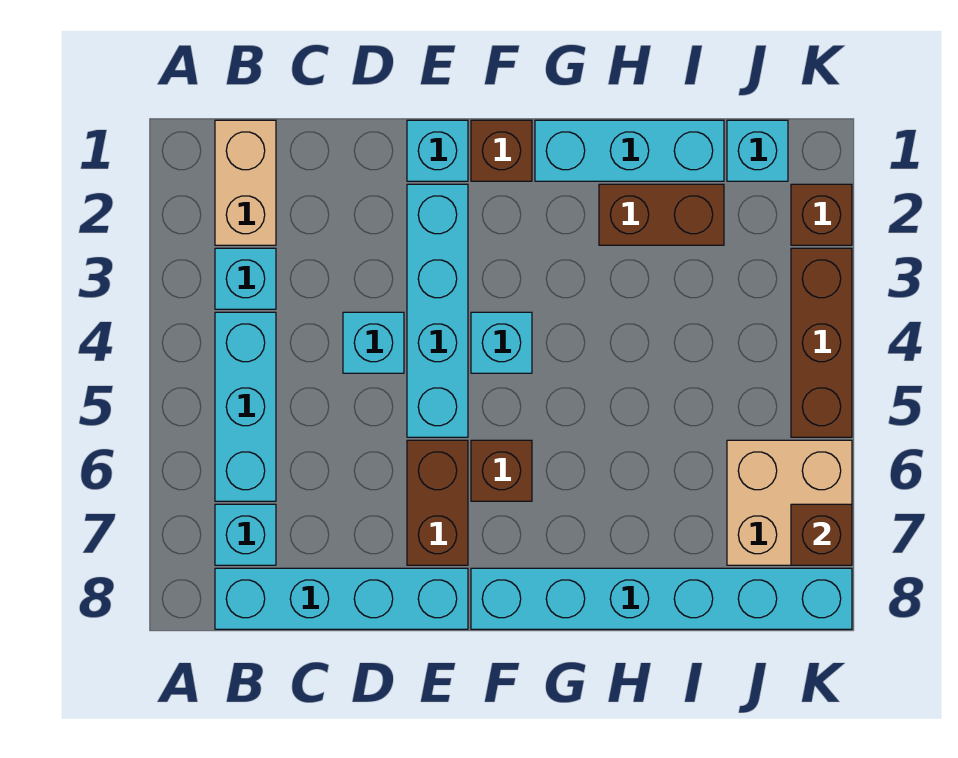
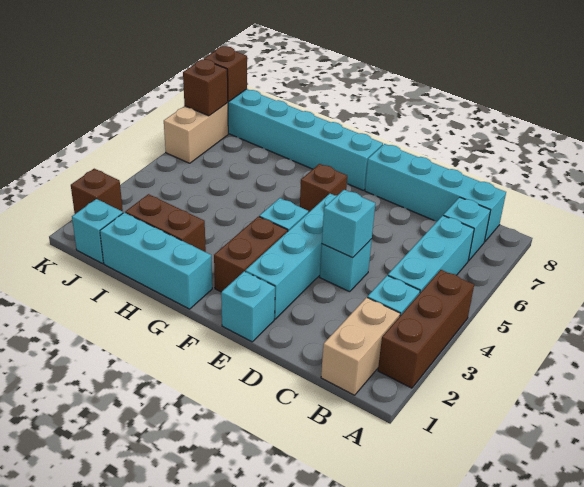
none -> cyan 1x1 brick [322,190,375,258]
brown 1x2 brick [407,440,468,565] -> brown 1x2 brick moved to [214,217,288,292]
brown 1x1 brick [471,120,532,181] -> brown 1x1 brick moved to [204,46,247,102]
tan 2x2 brick [727,440,852,565] -> tan 1x2 brick [164,103,228,163]
brown 1x3 brick [791,248,852,437] -> brown 1x3 brick moved to [378,270,474,388]

